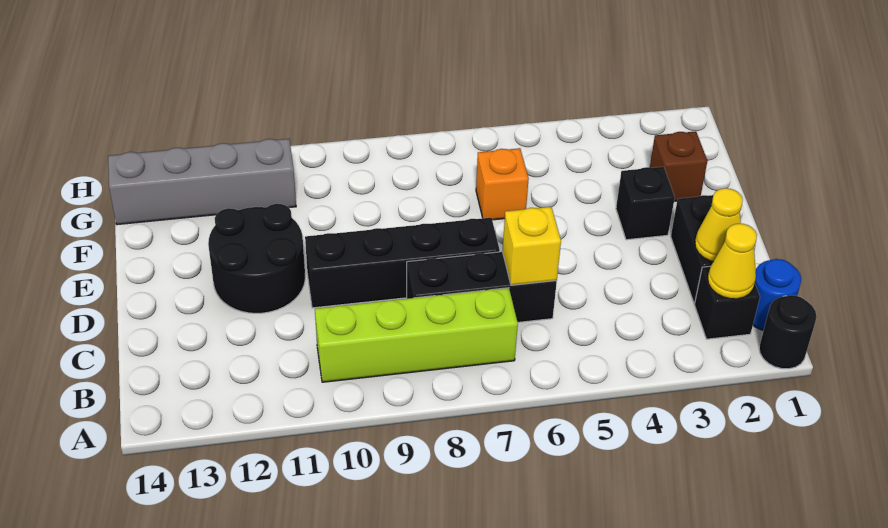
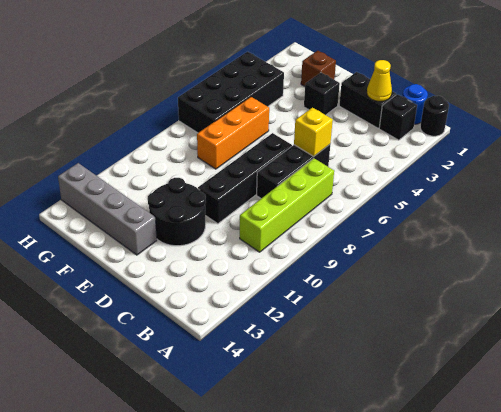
yellow 1x1 cone [708,224,757,299] -> none
orange 1x1 brick [476,148,529,220] -> orange 1x3 brick [197,97,269,169]
none -> black 2x4 brick [178,52,284,133]
grey 1x4 brick [108,139,296,225] -> grey 1x4 brick turned to [58,163,157,255]

